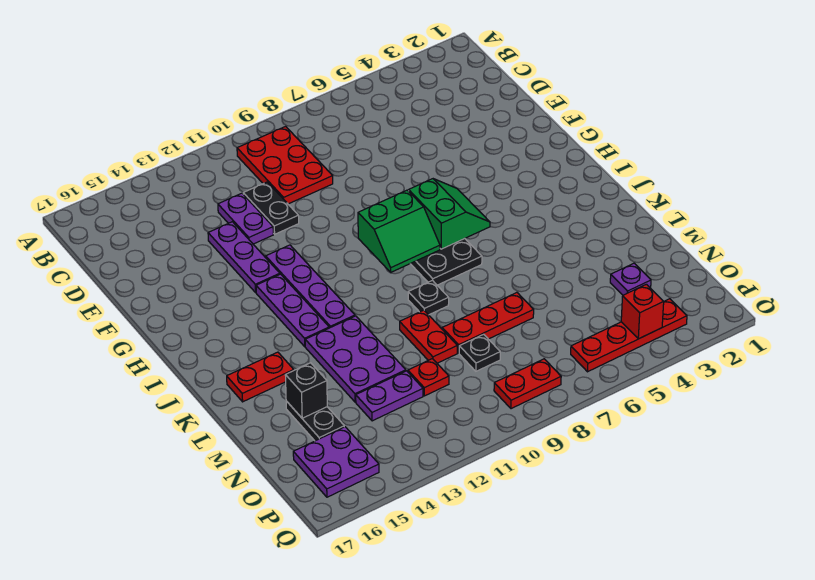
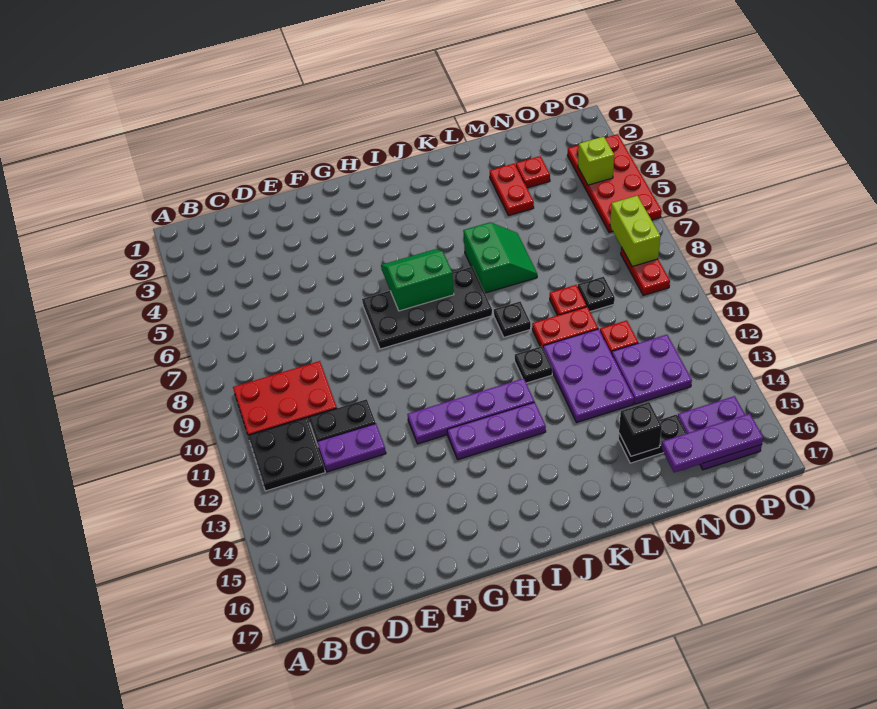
none -> black 2x2 plate [248,418,325,491]
purple 1x3 plate [208,222,280,292] -> purple 1x3 plate moved to [661,414,763,472]
green 2x2 slope [358,190,440,272] -> green 2x2 slope moved to [463,222,537,293]
none -> black 1x1 plate [515,346,552,383]
purple 2x3 plate [305,316,406,402] -> purple 2x3 plate turned to [543,329,634,423]
red 1x2 plate [227,352,294,402] -> red 1x2 plate moved to [490,164,534,216]
red 1x3 plate [442,293,534,353] -> red 1x1 plate [550,285,587,315]
purple 1x1 plate [610,263,651,295] -> red 1x1 plate [516,156,550,188]
purple 1x2 plate [356,371,423,421] -> purple 2x2 plate [612,335,692,404]
red 1x4 plate [571,299,687,372] -> red 2x4 plate [567,134,662,233]
red 1x1 brick [621,284,664,339] -> lime 1x1 brick [578,137,614,185]
none -> lime 1x2 brick [610,196,660,266]

